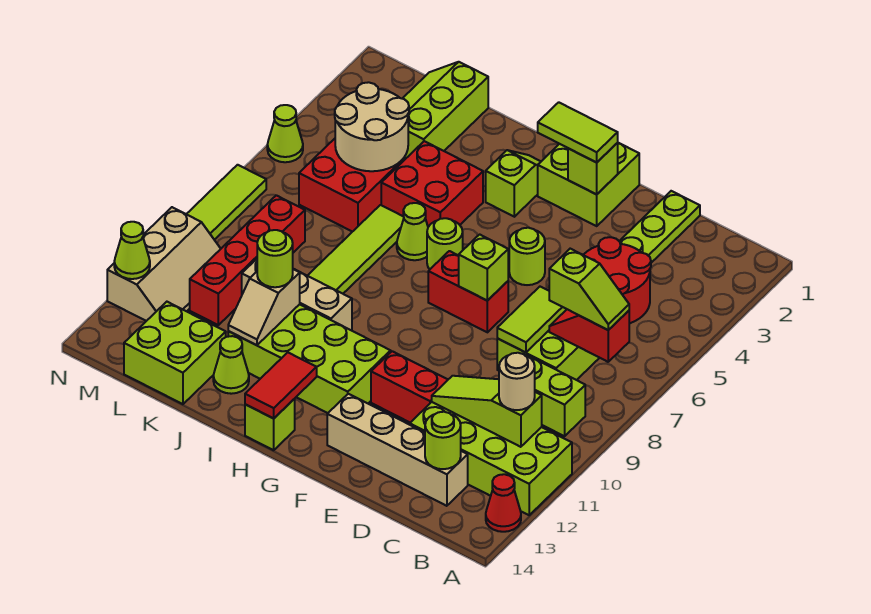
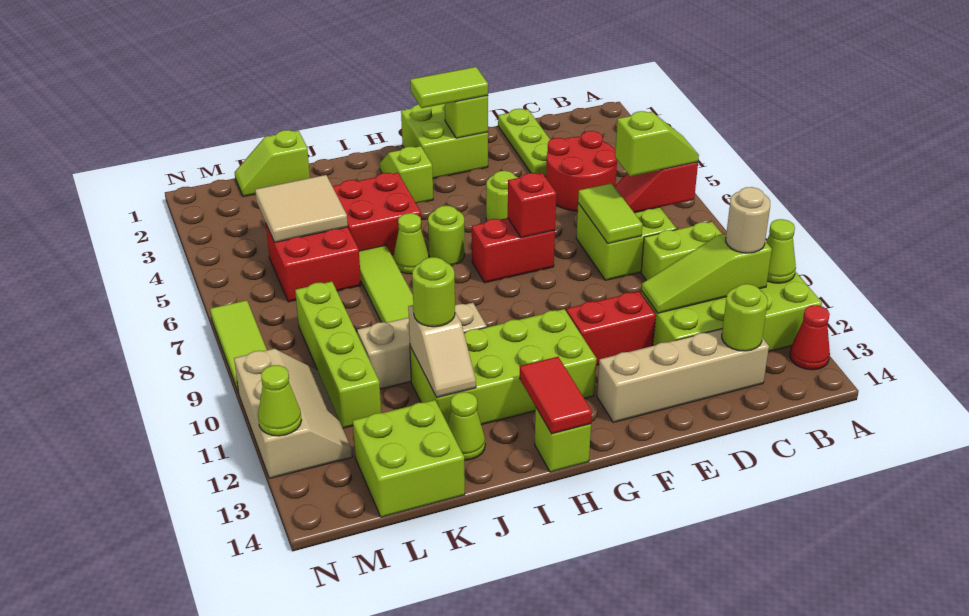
lime 1x1 brick [459,234,508,301] -> red 1x1 brick [508,173,556,238]
lime 2x3 slope [402,62,488,161] -> lime 1x2 slope [235,130,310,197]
tan 2x2 round brick [335,82,409,171] -> tan 2x2 tile [255,175,348,242]
red 1x4 brick [190,195,305,325] -> lime 1x4 brick [295,282,381,428]
lime 1x1 cone [267,105,303,162] -> lime 1x1 cone moved to [766,219,796,283]

